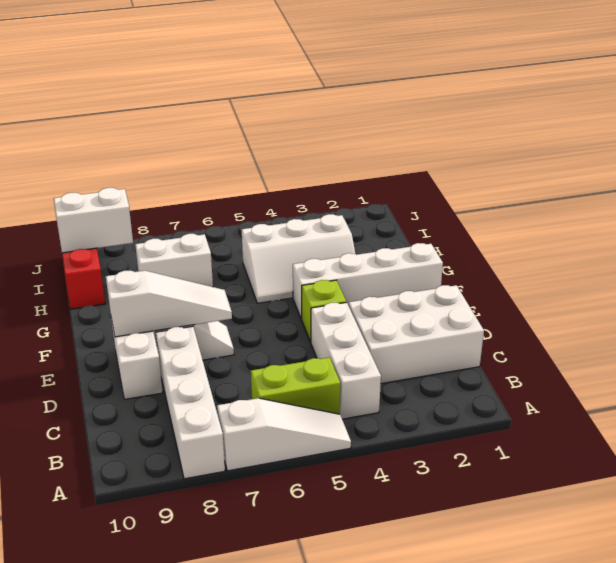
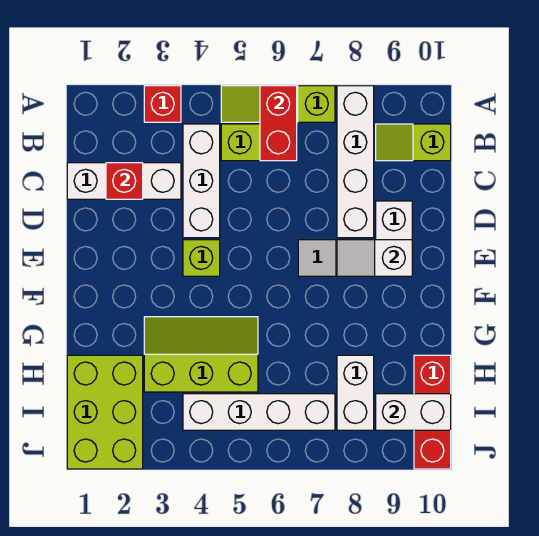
none -> red 1x1 brick [144,86,181,122]
white 1x3 slope [217,398,351,471] -> lime 1x3 slope [221,86,335,122]
none -> red 1x2 brick [260,86,297,161]
none -> lime 1x2 slope [376,124,451,161]
white 2x3 brick [349,285,484,384] -> white 1x3 brick [67,163,181,199]
none -> red 1x1 brick [106,163,143,199]
white 1x3 slope [106,271,232,337] -> white 1x2 slope [337,240,412,276]
white 1x4 brick [293,243,443,319] -> white 1x4 brick moved to [183,394,335,430]
white 2x3 slope [242,214,355,303] -> lime 2x3 slope [144,317,258,392]
none -> lime 2x3 brick [67,355,143,469]
white 1x2 brick [135,234,213,287] -> white 1x2 brick turned to [337,355,374,430]

